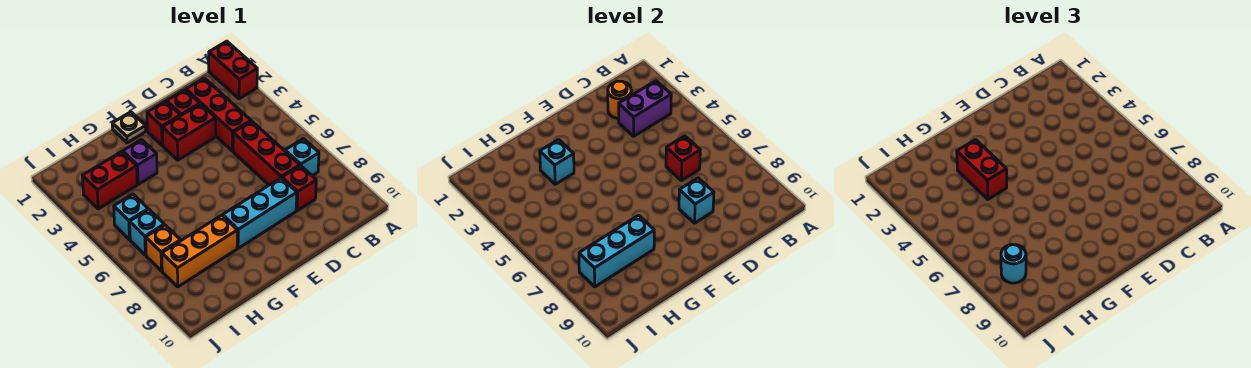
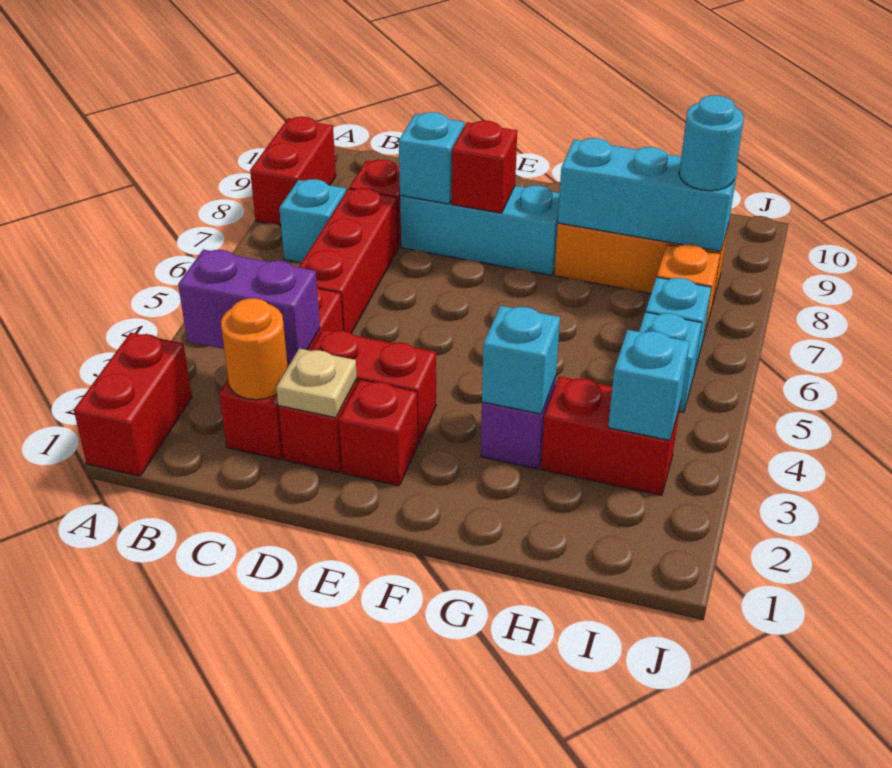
red 1x1 brick [666,136,700,181] -> red 1x1 brick moved to [452,121,517,213]
tan 1x1 plate [112,112,146,143] -> tan 1x1 plate moved to [276,348,357,418]
red 1x2 brick [957,140,1007,199] -> red 1x2 brick moved to [250,117,336,226]
none -> cyan 1x1 brick [608,330,689,440]

